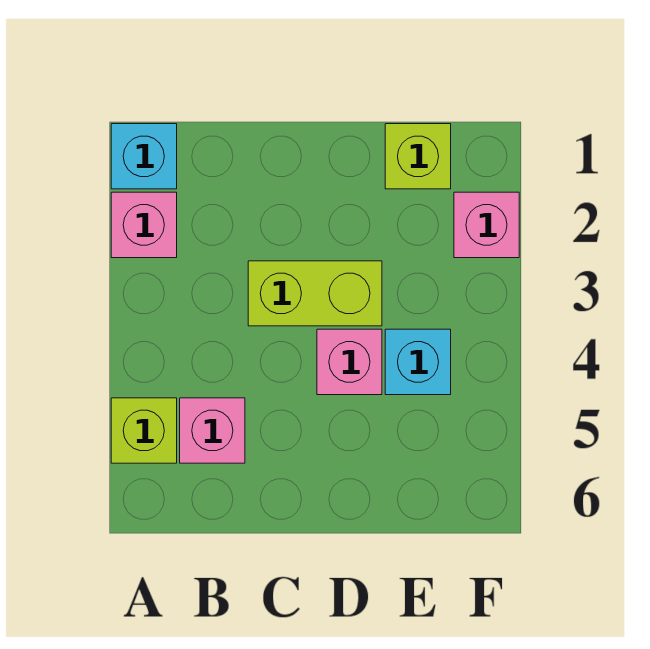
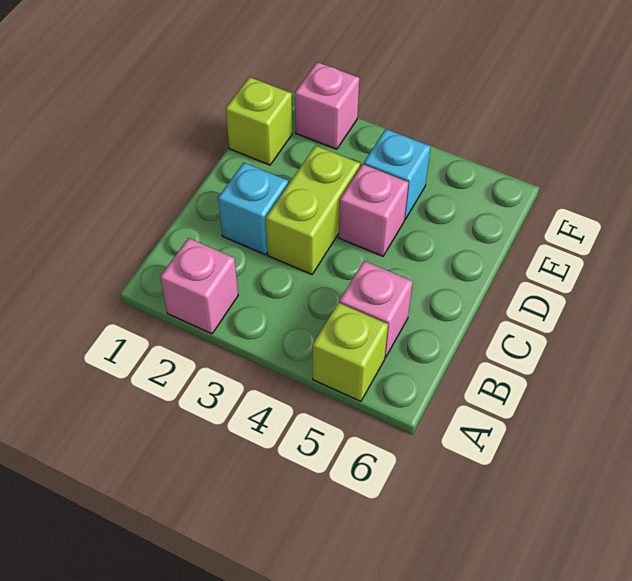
cyan 1x1 brick [111,124,177,189] -> cyan 1x1 brick moved to [218,163,288,255]

